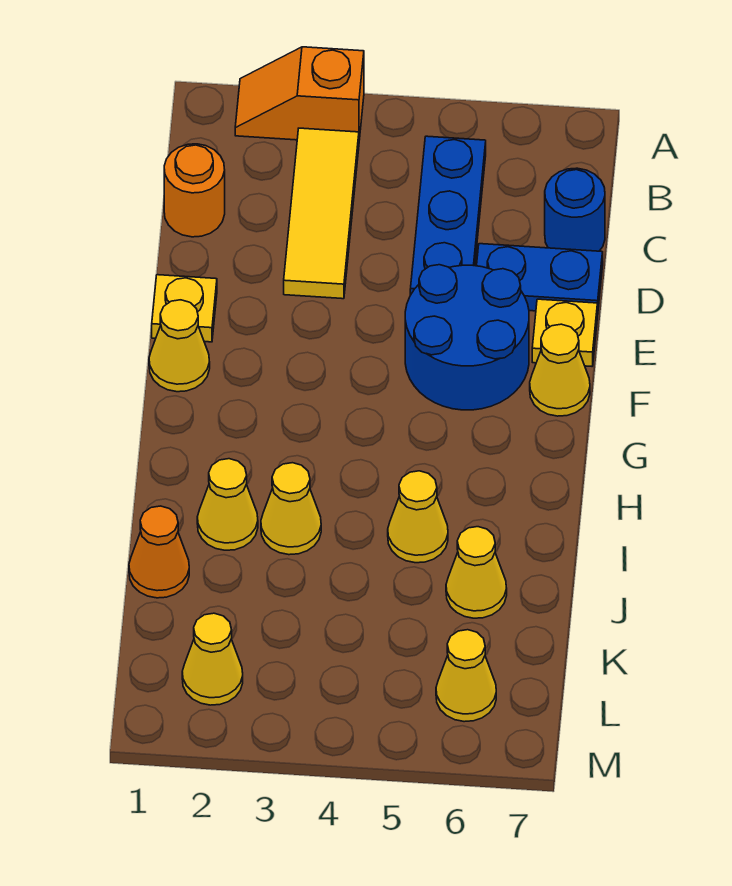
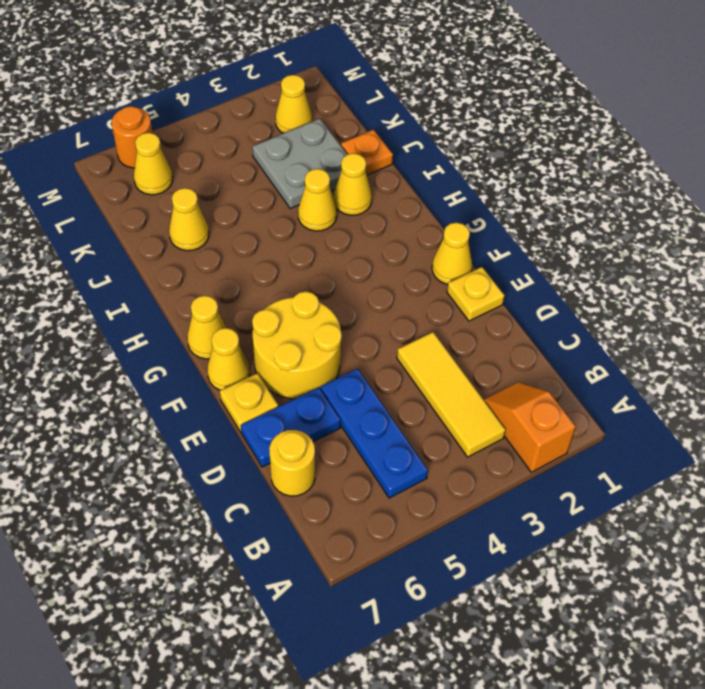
orange 1x2 slope [235,47,364,140] -> orange 1x2 slope turned to [484,382,576,472]
orange 1x1 round brick [164,144,225,237] -> orange 1x1 round brick moved to [112,106,152,168]
blue 1x1 round brick [545,168,605,251] -> yellow 1x1 round brick [269,430,315,496]
blue 2x2 round brick [405,265,529,410] -> yellow 2x2 round brick [252,291,342,399]
yellow 1x1 cone [388,471,448,563] -> yellow 1x1 cone moved to [187,296,226,359]
orange 1x1 cone [129,506,189,598] -> orange 1x1 plate [341,130,393,175]
none -> grey 2x2 plate [252,118,347,209]

